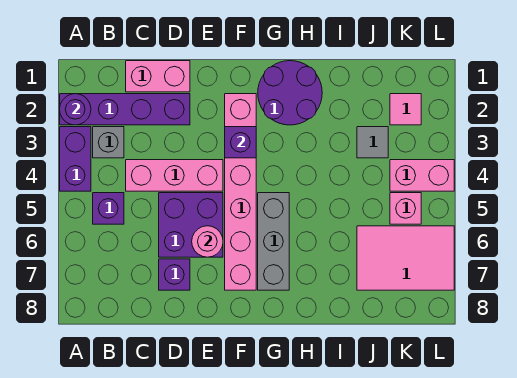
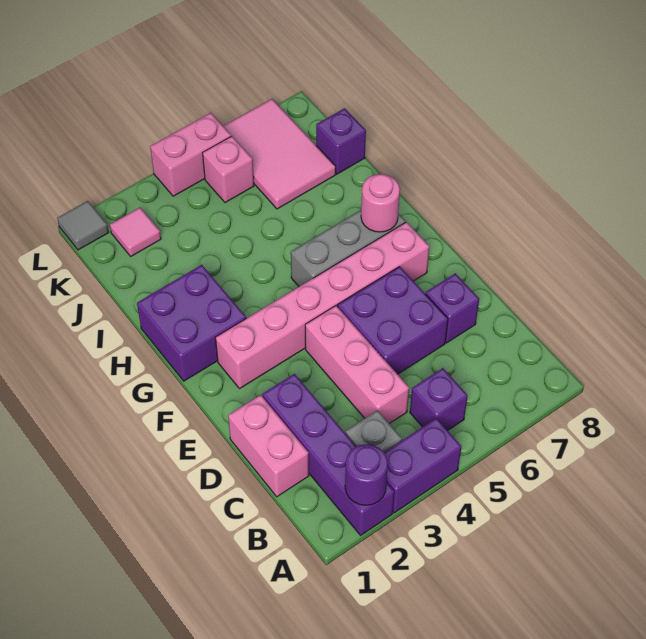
pink 1x1 round brick [192,226,223,257] -> pink 1x1 round brick moved to [361,174,400,232]
purple 1x1 brick [225,127,256,158] -> purple 1x1 brick moved to [316,108,366,174]
purple 2x2 round brick [258,61,322,125] -> purple 2x2 brick [137,265,246,381]
grey 1x1 tile [357,127,388,158] -> grey 1x1 tile moved to [57,201,109,250]
pink 1x2 brick [390,160,454,191] -> pink 1x2 brick turned to [150,113,231,196]

